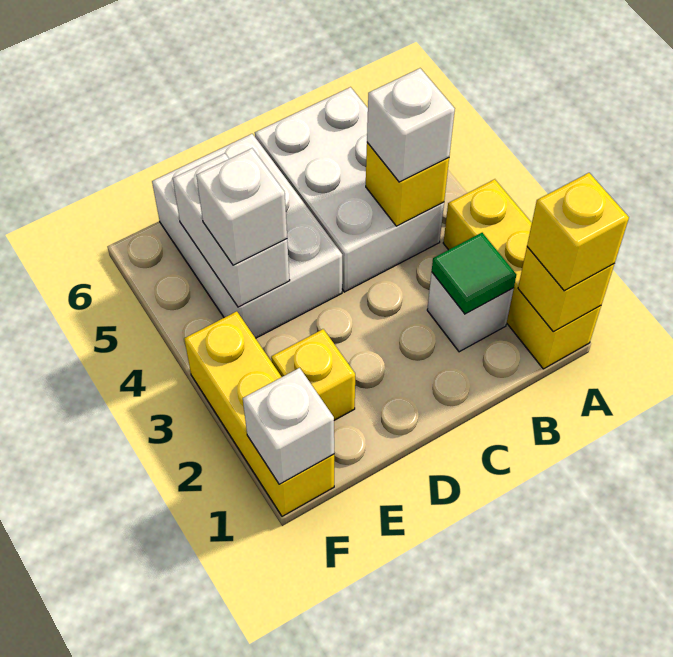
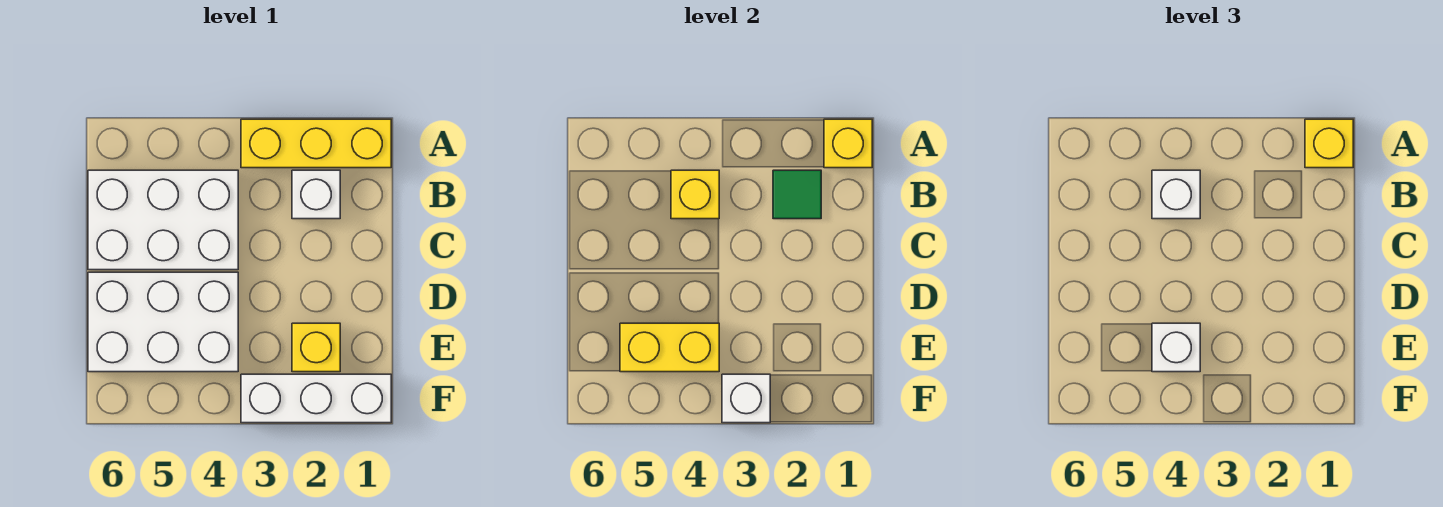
white 1x2 brick [173,154,290,307] -> yellow 1x2 brick [620,323,719,372]
yellow 1x3 brick [184,311,334,516] -> white 1x3 brick [241,374,391,423]
white 1x1 brick [243,368,334,484] -> white 1x1 brick moved to [722,374,770,423]

